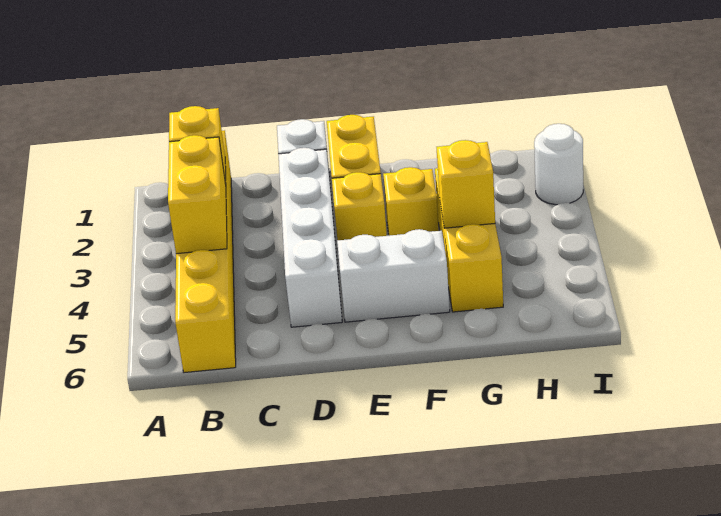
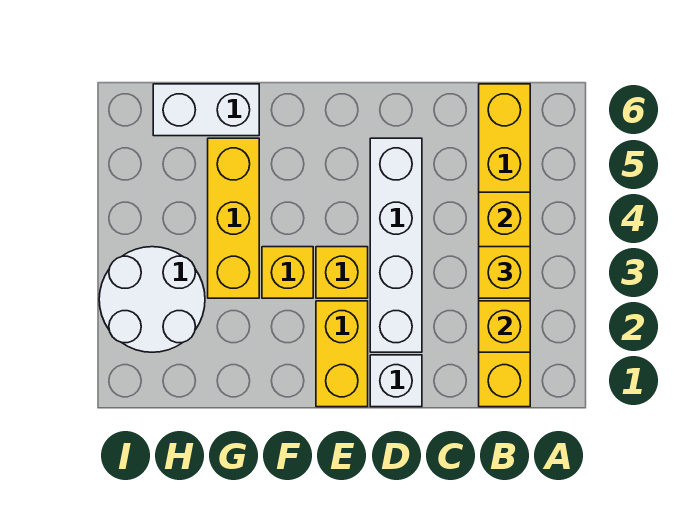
white 1x2 brick [337,229,450,322] -> white 1x2 brick moved to [153,84,259,136]
yellow 1x1 brick [437,140,495,228] -> yellow 1x1 brick moved to [479,247,530,298]
white 1x1 round brick [534,124,583,205] -> white 2x2 round brick [99,247,205,352]

